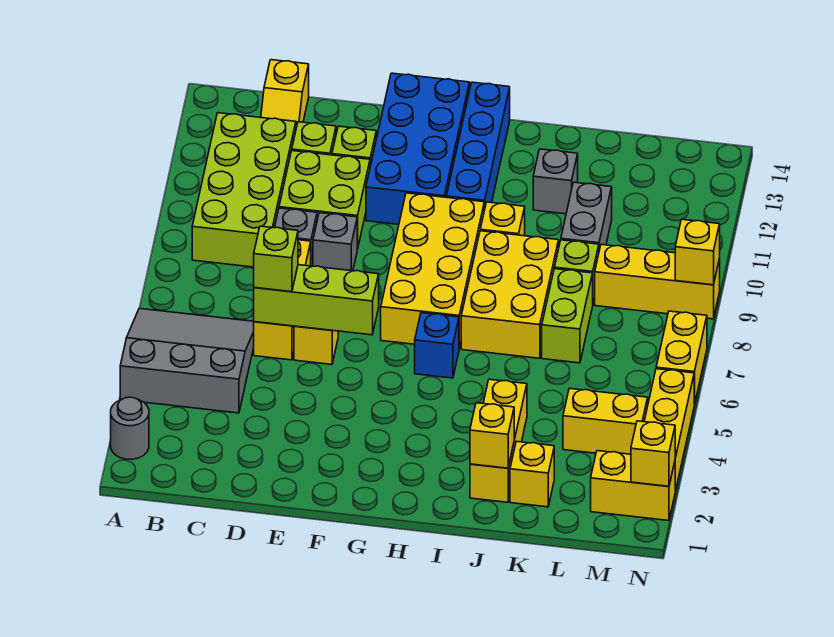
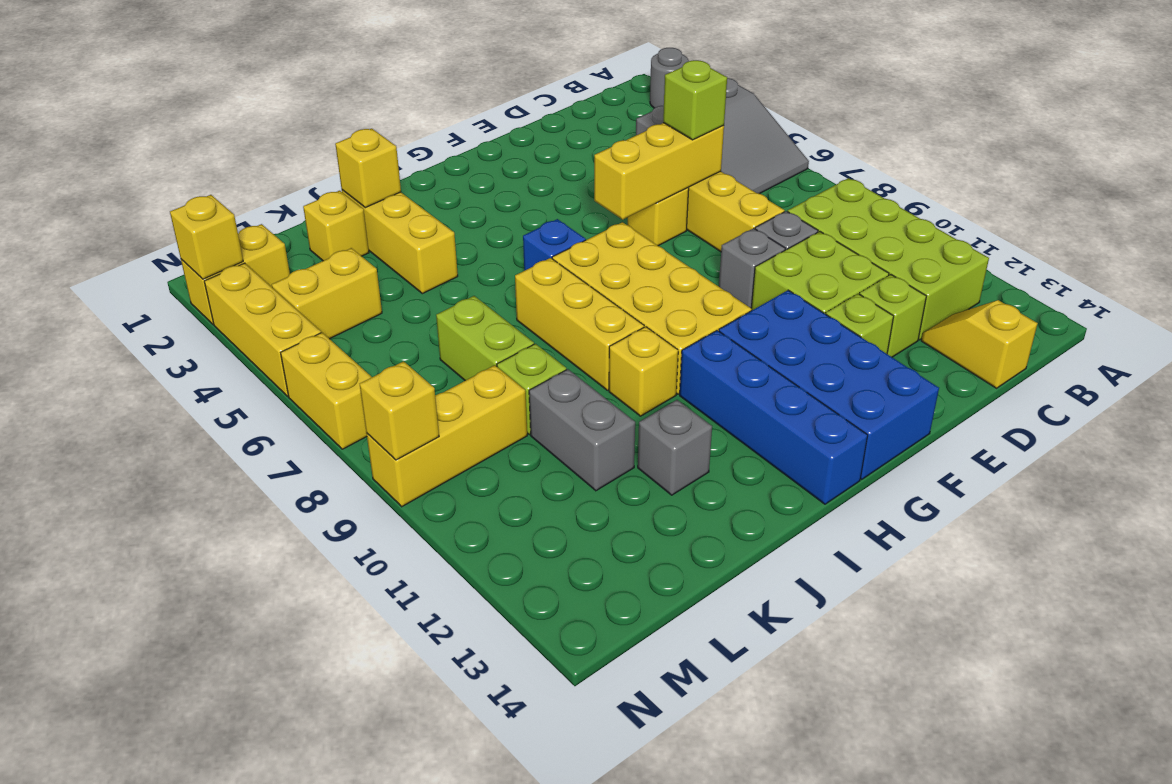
lime 1x3 brick [254,265,379,335] -> yellow 1x3 brick [594,123,724,219]
yellow 2x3 brick [461,231,559,358] -> yellow 1x3 brick [515,258,644,390]

